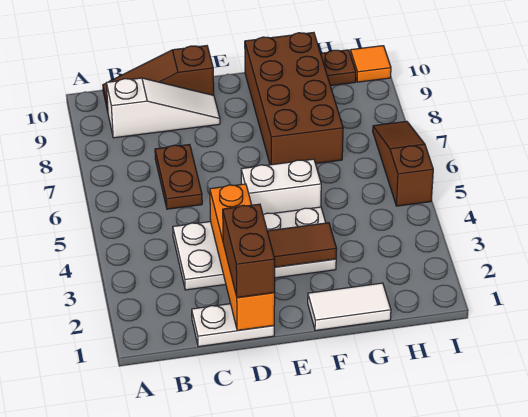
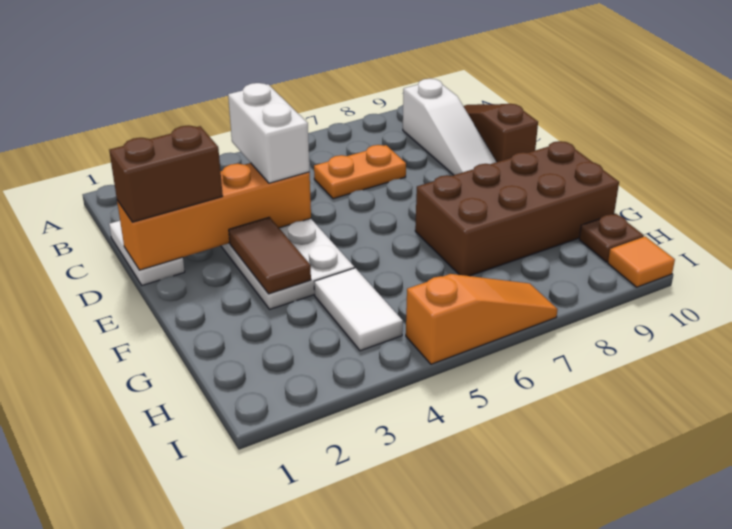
brown 1x2 plate [155,145,202,209] -> orange 1x2 plate [314,145,406,199]
white 1x2 brick [241,159,321,214] -> white 1x2 brick moved to [228,83,310,183]
white 1x2 tile [308,283,391,331] -> white 1x2 tile moved to [314,268,403,351]
brown 1x3 slope [373,121,433,206] -> orange 1x3 slope [406,274,558,364]

